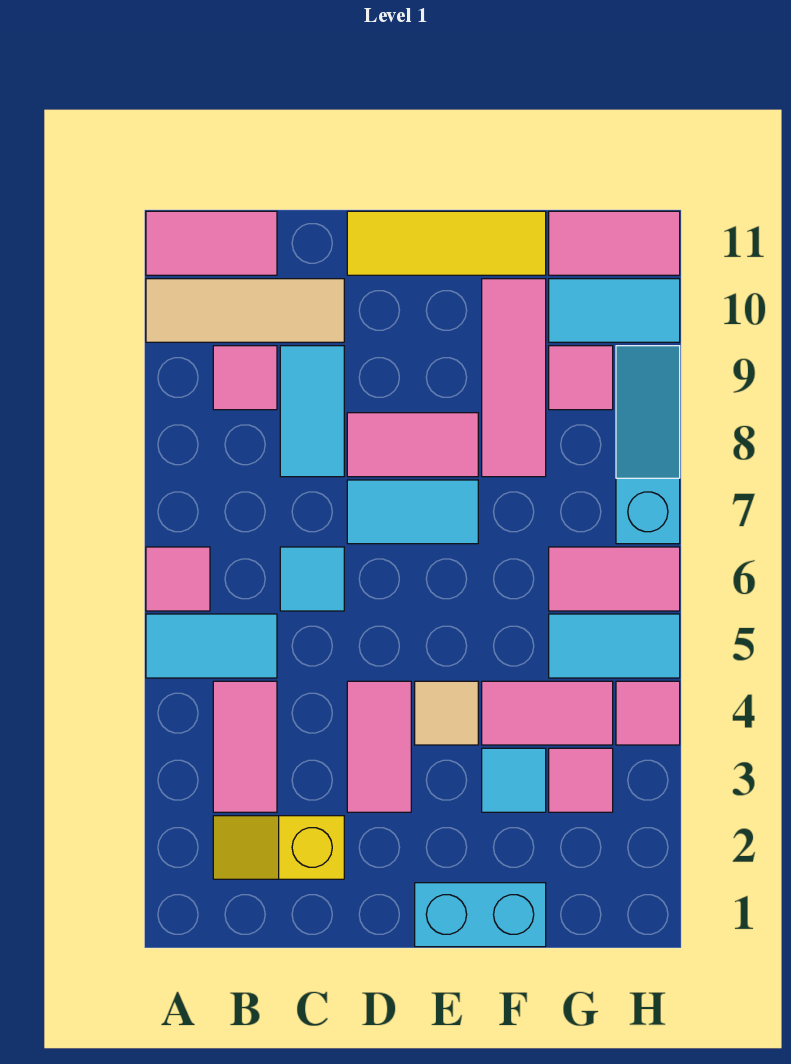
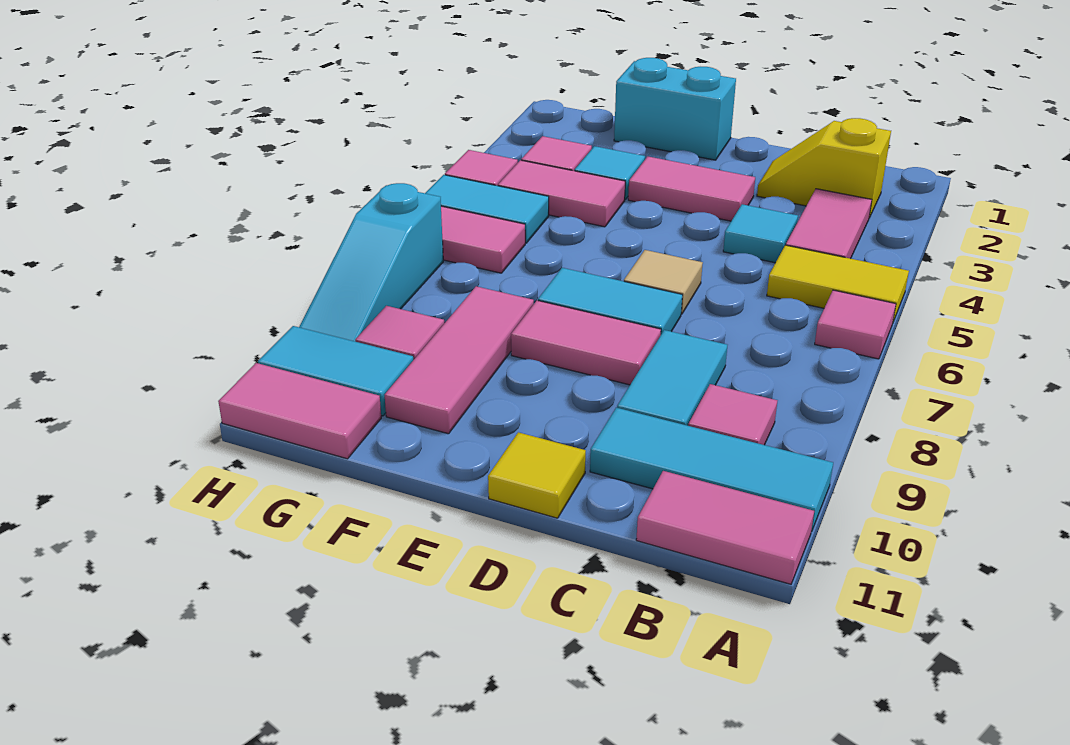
cyan 1x2 tile [146,614,277,678] -> yellow 1x2 tile [767,245,909,321]
tan 1x3 tile [146,279,344,342] -> cyan 1x3 tile [590,408,833,532]
yellow 1x2 slope [213,816,344,879] -> yellow 1x2 slope turned to [757,118,891,218]
cyan 1x1 tile [280,547,344,611] -> cyan 1x1 tile moved to [723,204,798,263]
pink 1x2 tile [347,681,411,812] -> pink 1x2 tile turned to [628,156,755,221]
yellow 1x3 tile [347,211,546,275] -> yellow 1x1 tile [488,432,586,518]
tan 1x1 tile [415,681,478,745] -> tan 1x1 tile moved to [624,250,703,314]

